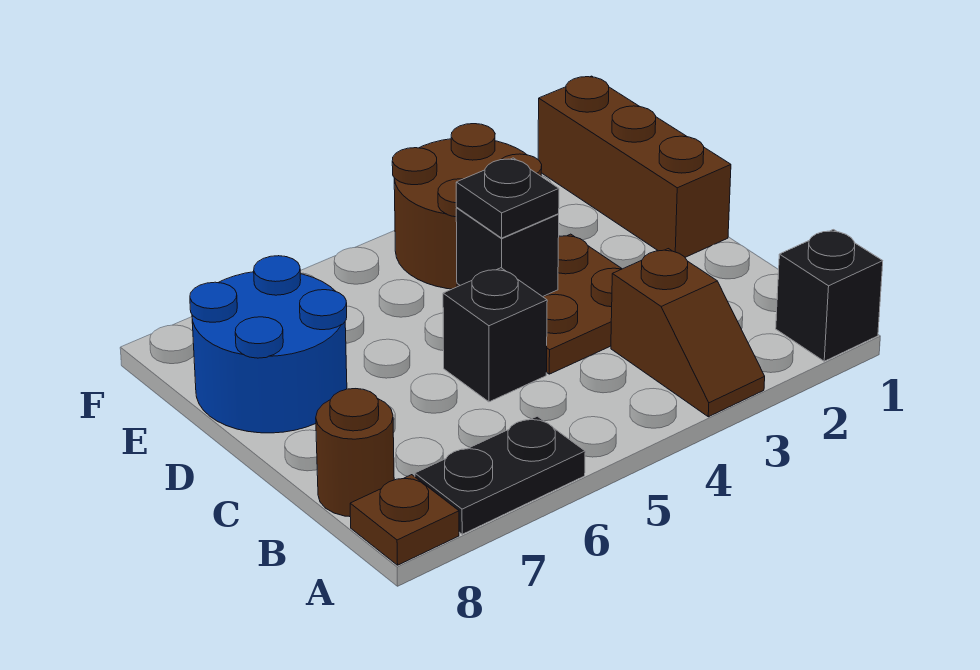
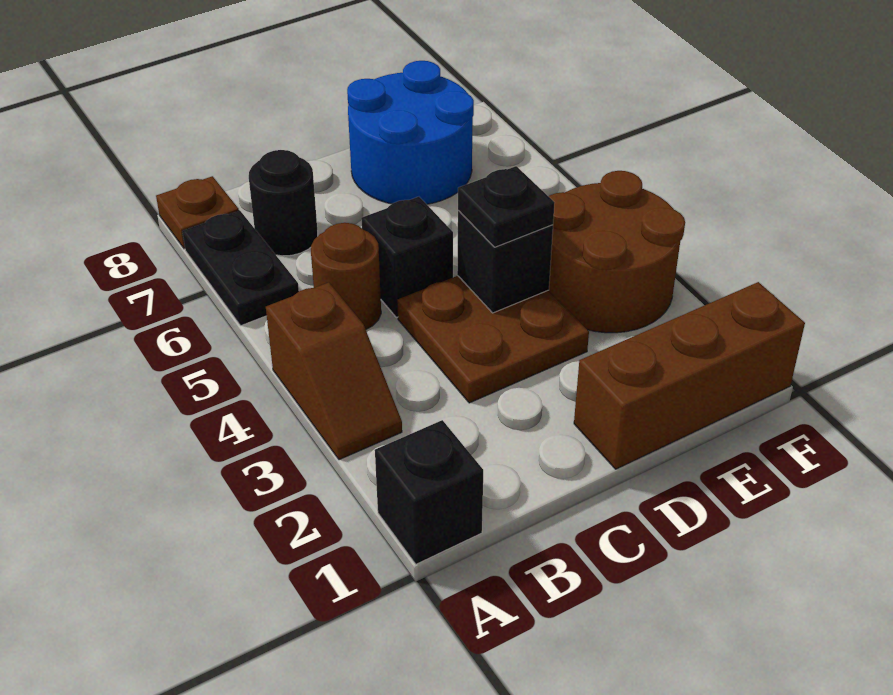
brown 1x2 slope [611,249,765,417] -> brown 1x2 slope turned to [266,282,402,460]
none -> black 1x1 round brick [249,150,318,256]
brown 1x1 round brick [316,389,394,517] -> brown 1x1 round brick moved to [311,223,381,329]

